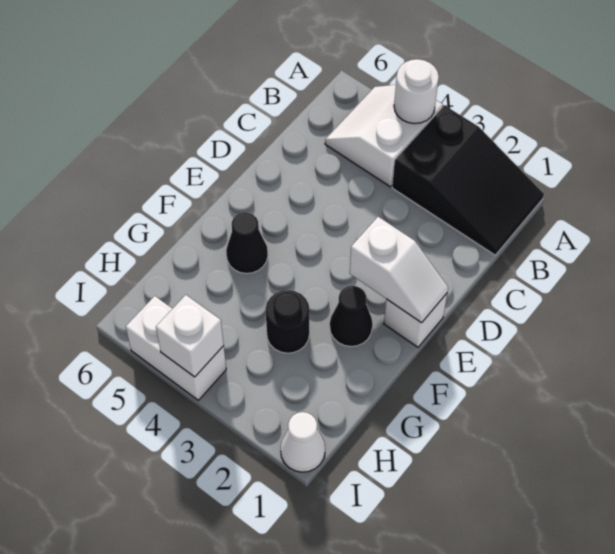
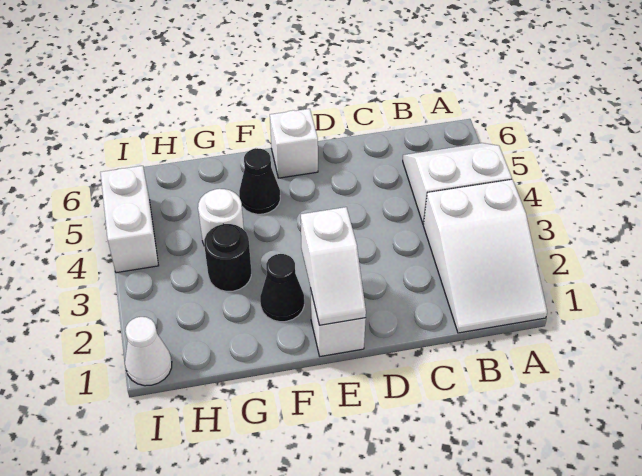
black 2x3 slope [392,105,544,255] -> white 2x3 slope [423,179,547,333]
white 1x1 round brick [394,59,439,124] -> white 1x1 round brick moved to [198,189,244,244]
white 1x1 brick [156,295,224,377] -> white 1x1 brick moved to [270,109,318,178]

